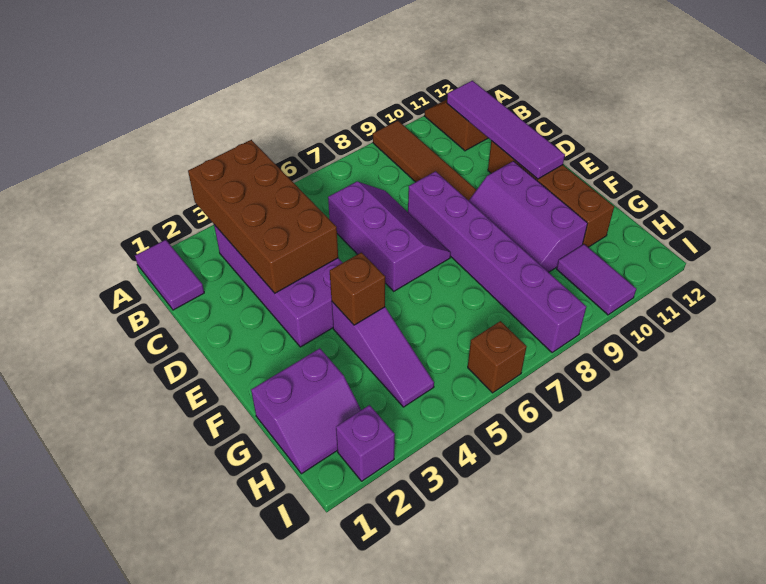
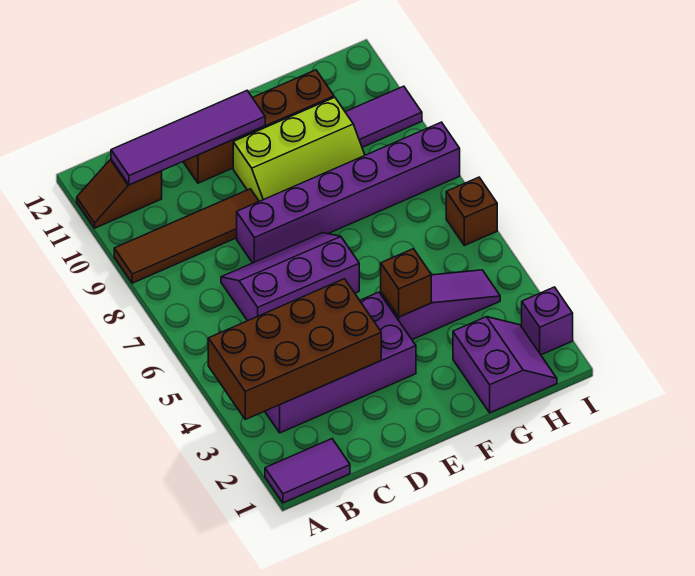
purple 2x3 slope [469,161,588,272] -> lime 2x3 slope [233,97,365,201]

